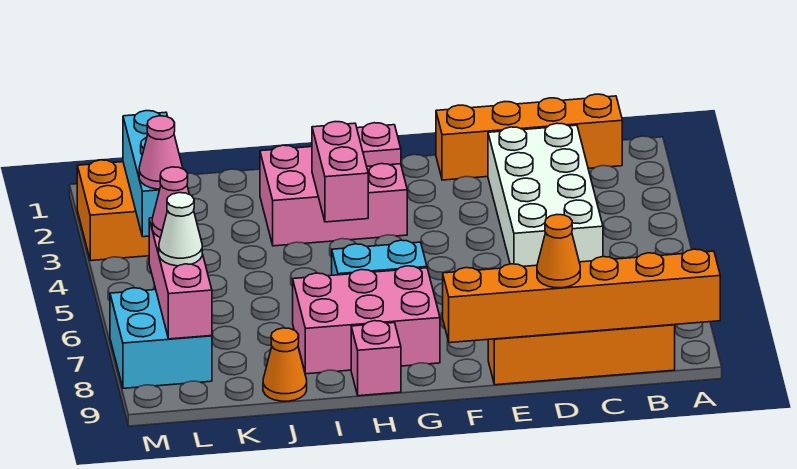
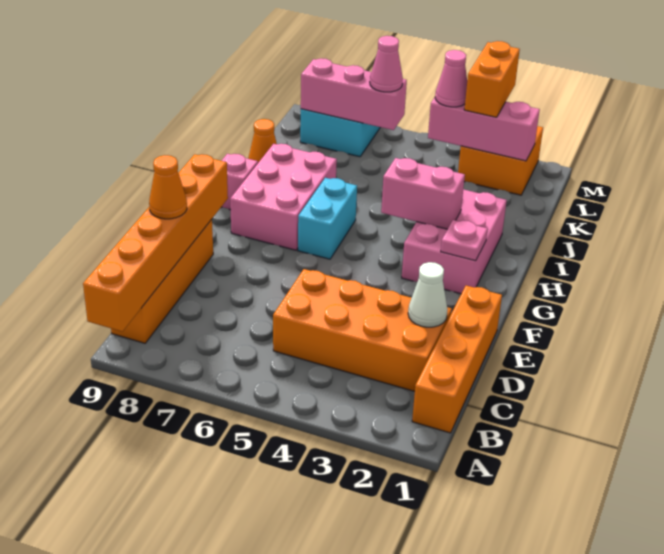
white 2x4 brick [488,123,603,266] -> orange 2x4 brick [273,269,452,391]
cyan 1x3 brick [123,111,168,237] -> pink 1x3 brick [428,97,540,161]
none -> orange 1x2 brick [464,41,520,117]
white 1x1 cone [159,193,202,266] -> white 1x1 cone moved to [408,262,448,327]

